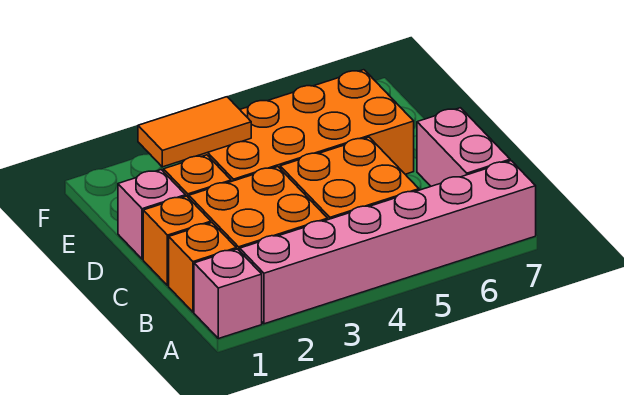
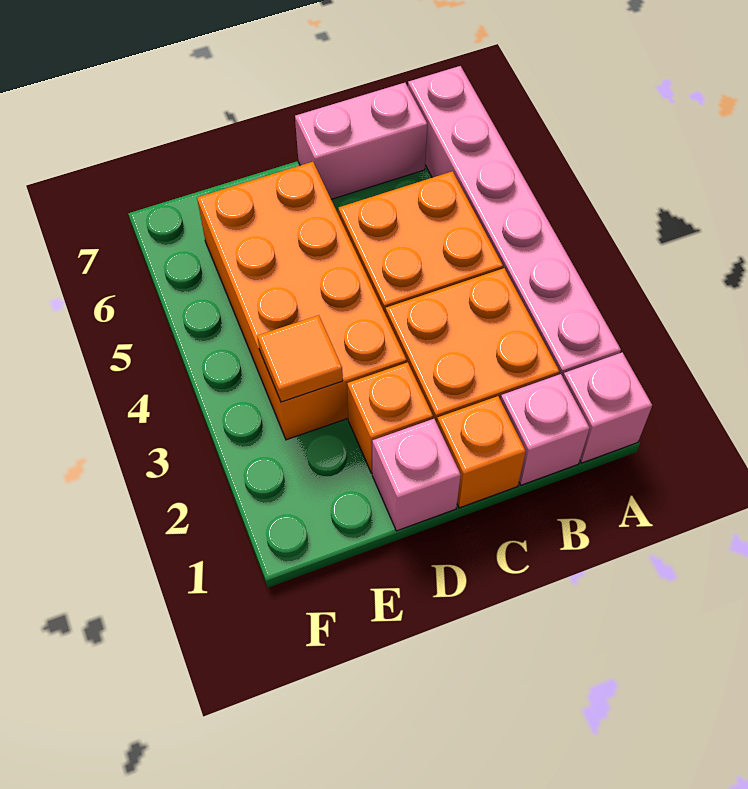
orange 1x1 brick [169,223,236,312] -> pink 1x1 brick [500,374,590,485]
orange 1x2 tile [138,97,251,167] -> orange 1x1 tile [257,315,343,402]

